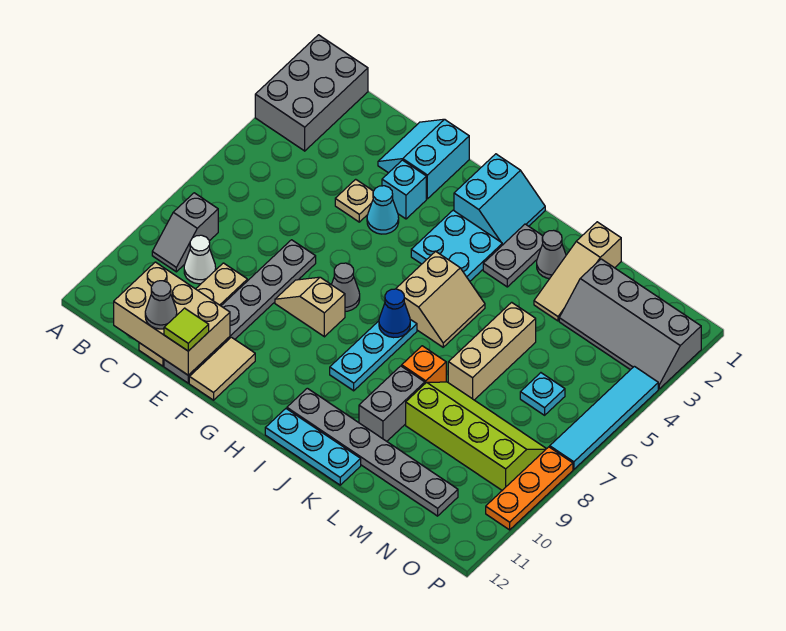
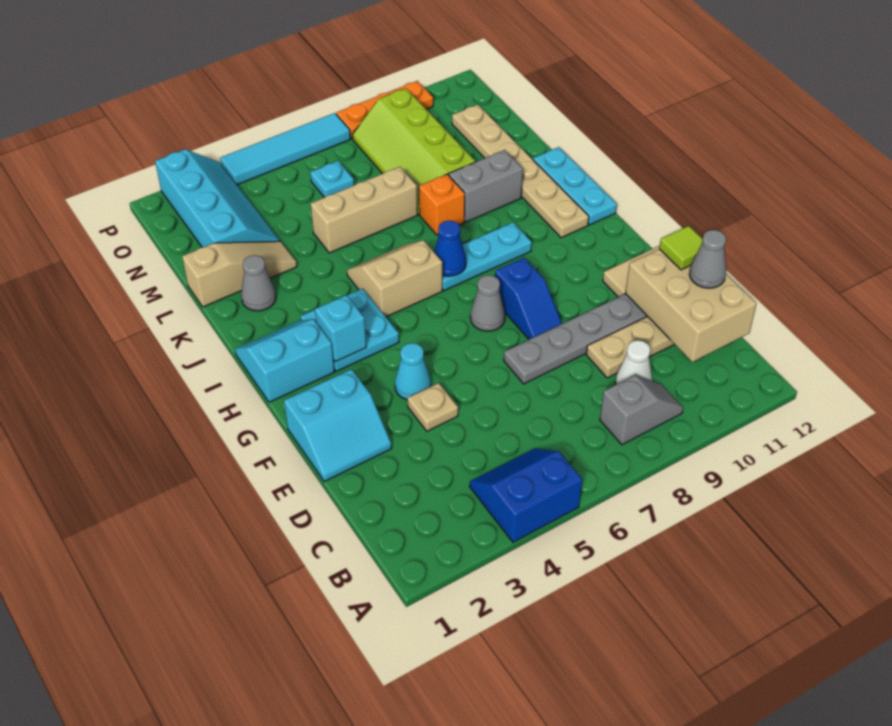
grey 2x3 brick [255,35,368,151] -> none
none -> blue 2x2 slope [470,448,582,542]
cyan 1x1 brick [382,160,426,219] -> cyan 1x1 brick moved to [315,295,366,362]
tan 1x2 slope [275,277,345,337] -> blue 1x2 slope [495,257,562,339]
grey 1x6 plate [287,388,458,516] -> tan 1x6 plate [452,104,589,238]
grey 1x2 plate [483,224,543,287] -> none
grey 2x4 slope [559,259,701,389] -> cyan 2x4 slope [155,149,280,247]

